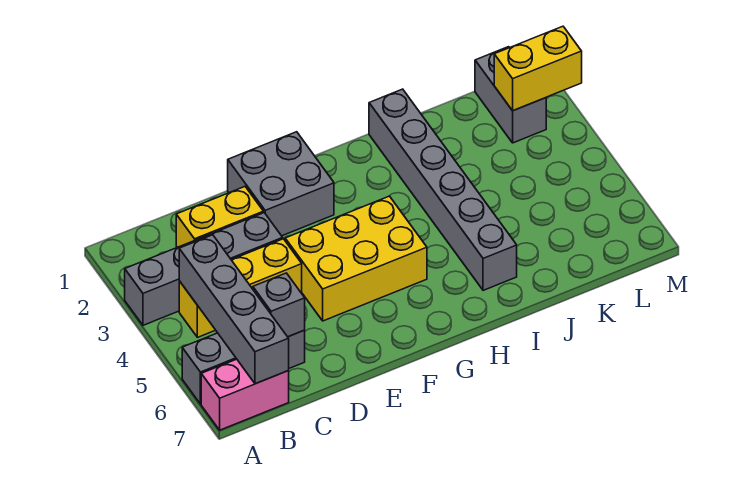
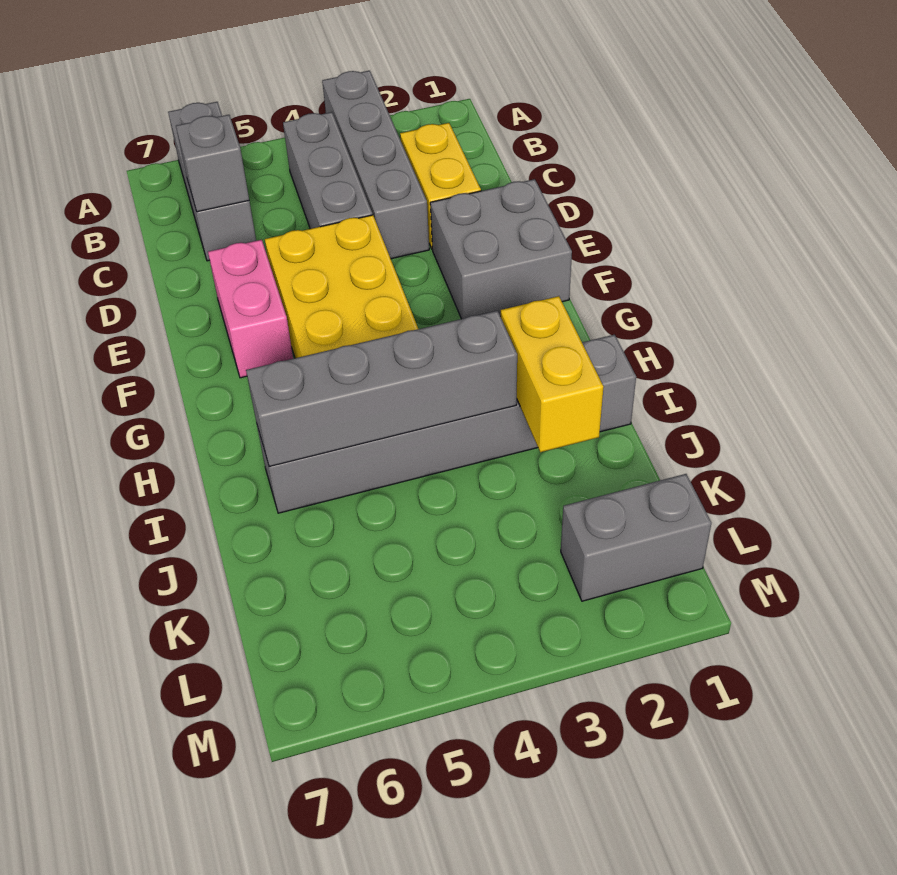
pink 1x2 brick [201,359,289,430] -> pink 1x2 brick moved to [208,240,293,378]
yellow 1x3 brick [179,239,302,337] -> grey 1x3 brick [283,112,373,229]
grey 1x4 brick [179,235,289,384] -> grey 1x4 brick moved to [246,311,517,467]
yellow 1x2 brick [494,26,582,111] -> yellow 1x2 brick moved to [501,296,603,452]

